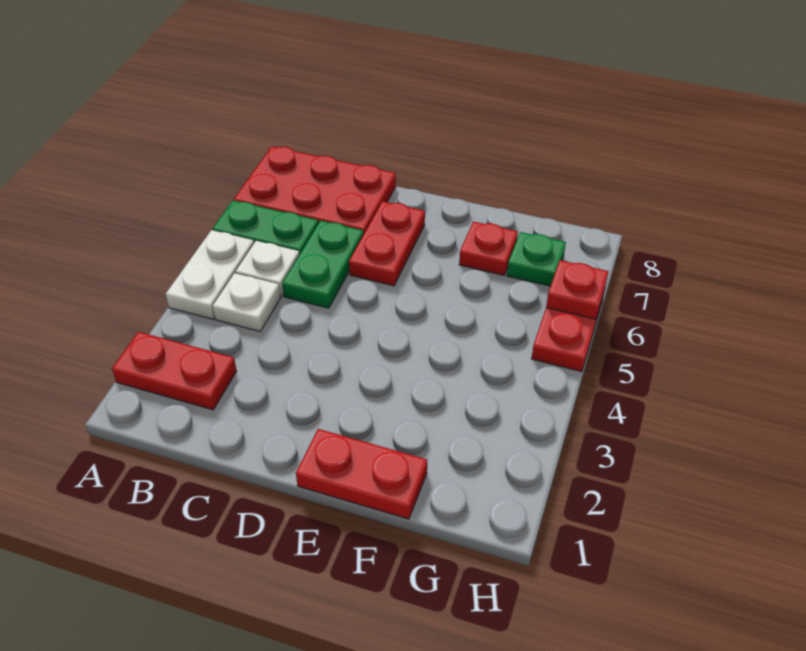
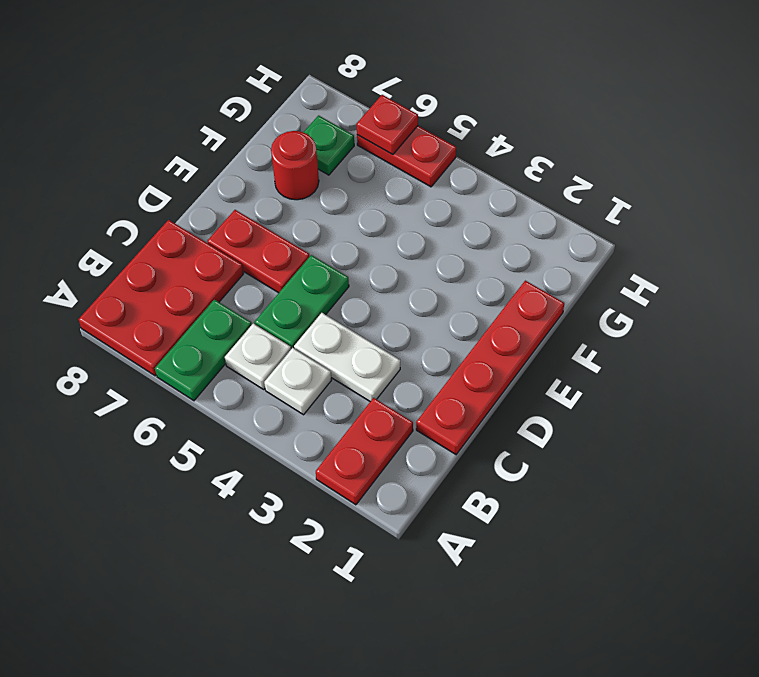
white 1x2 plate [166,230,254,319] -> white 1x2 plate moved to [294,313,400,402]
green 1x2 plate [282,221,364,308] -> green 1x2 plate turned to [255,255,349,349]
red 1x2 plate [296,429,427,519] -> red 1x4 plate [416,281,564,454]
red 1x1 plate [459,222,518,275] -> red 1x1 round brick [271,131,319,200]

